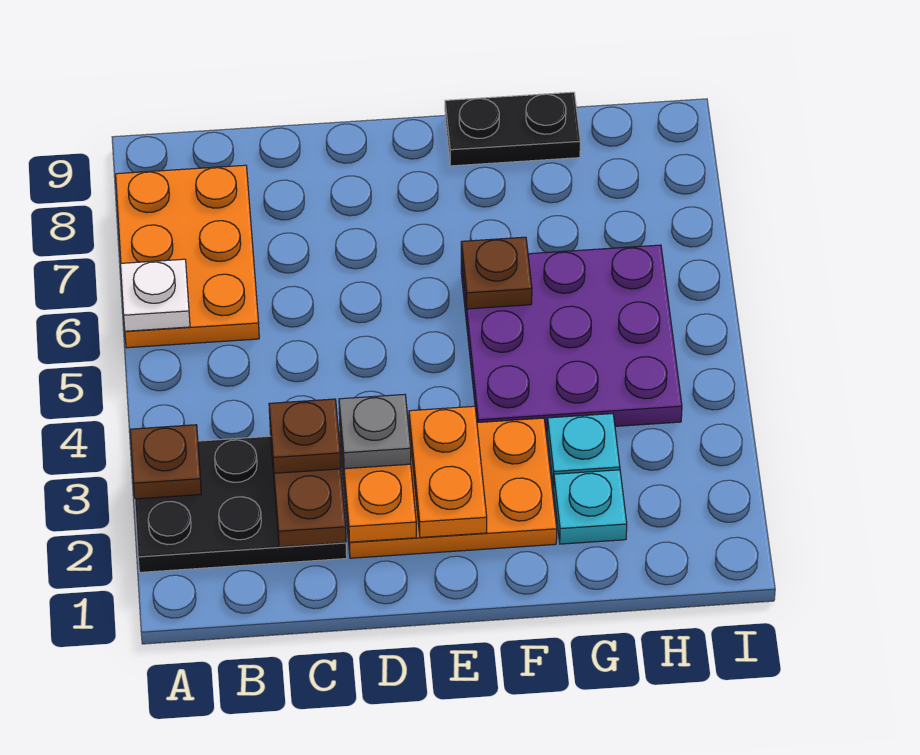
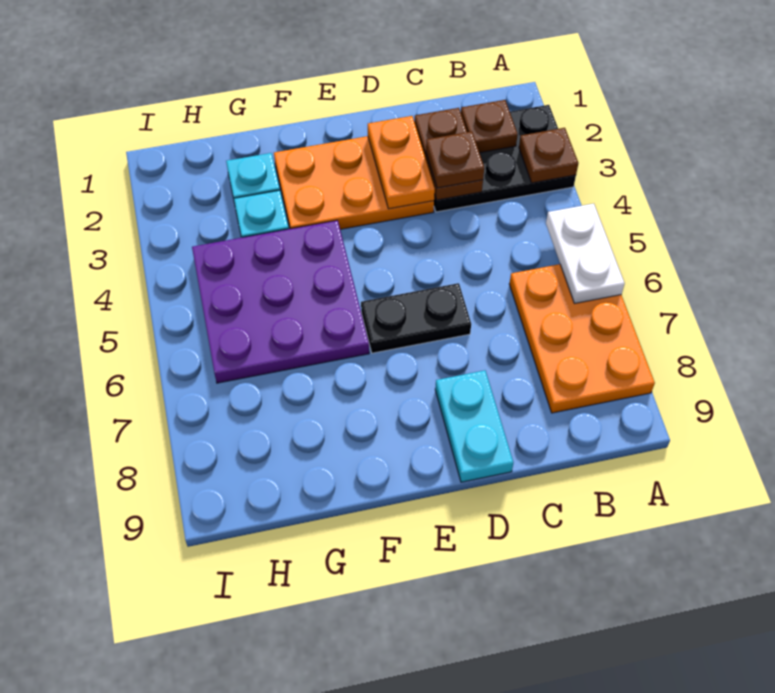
white 1x1 plate [121,259,190,331] -> white 1x2 plate [546,204,625,303]
grey 1x1 plate [339,394,411,469] -> none
none -> cyan 1x2 plate [435,370,513,482]
orange 1x2 plate [409,406,487,538] -> none
brown 1x1 plate [461,237,532,309] -> brown 1x1 plate moved to [461,100,518,153]
black 1x2 plate [445,92,580,166] -> black 1x2 plate moved to [361,283,471,353]

